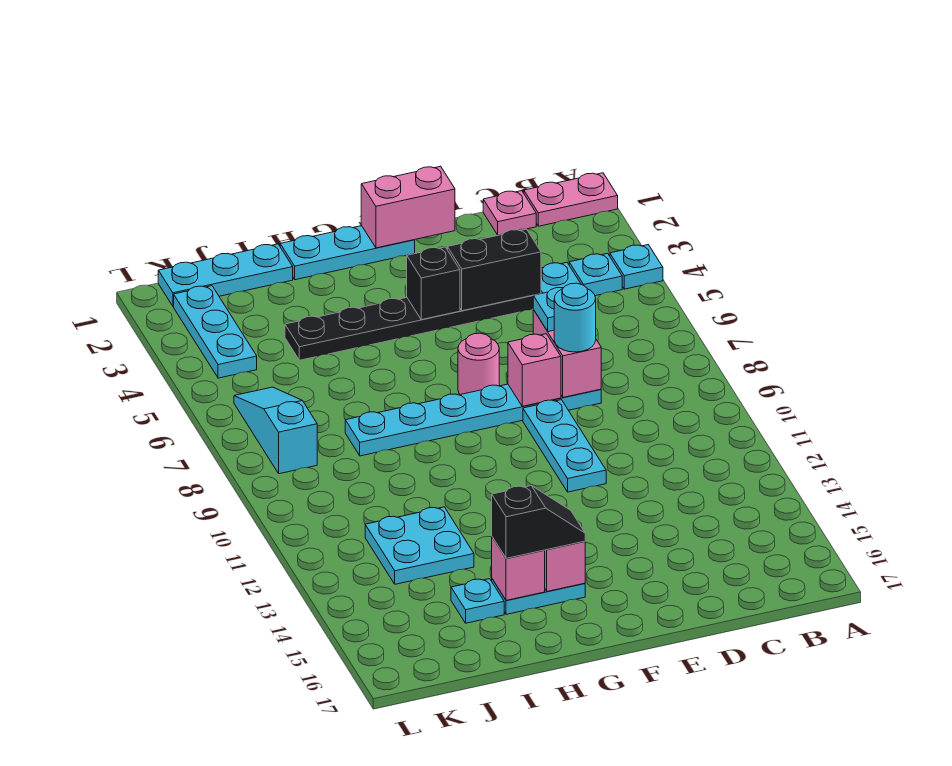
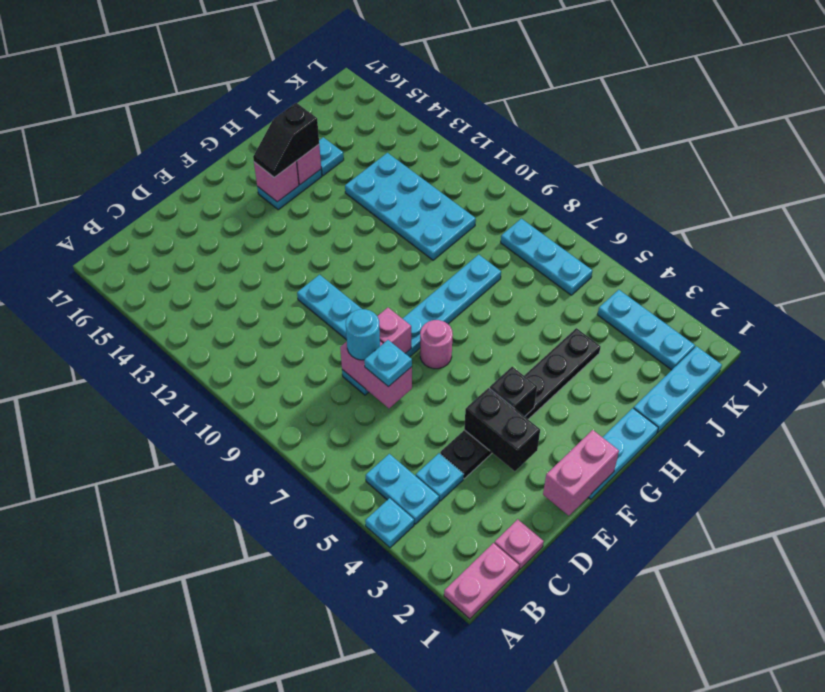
cyan 1x1 plate [569,253,622,296] -> cyan 1x2 plate [366,454,439,524]
black 1x2 brick [447,229,541,311] -> black 1x2 brick turned to [464,388,540,471]
cyan 2x2 plate [365,507,474,584] -> cyan 2x4 plate [345,153,476,260]
cyan 1x3 slope [234,387,317,474] -> cyan 1x3 plate [501,219,592,295]

